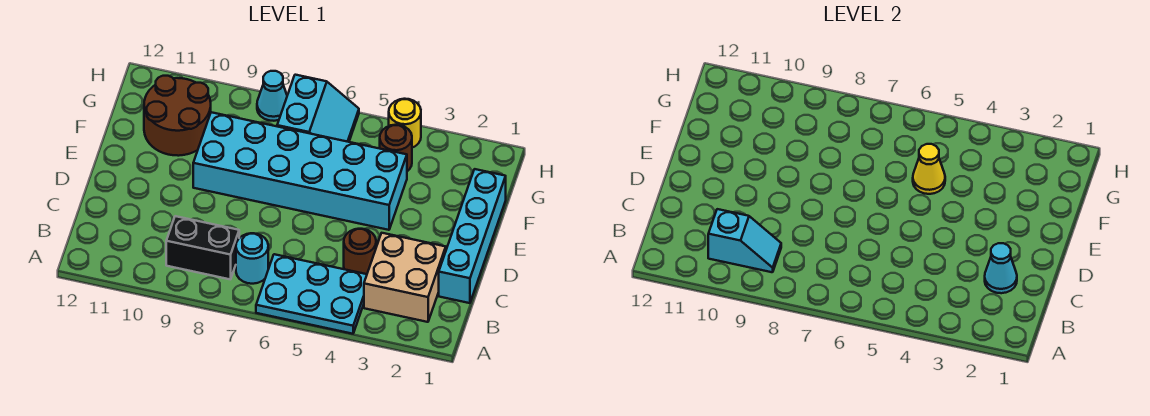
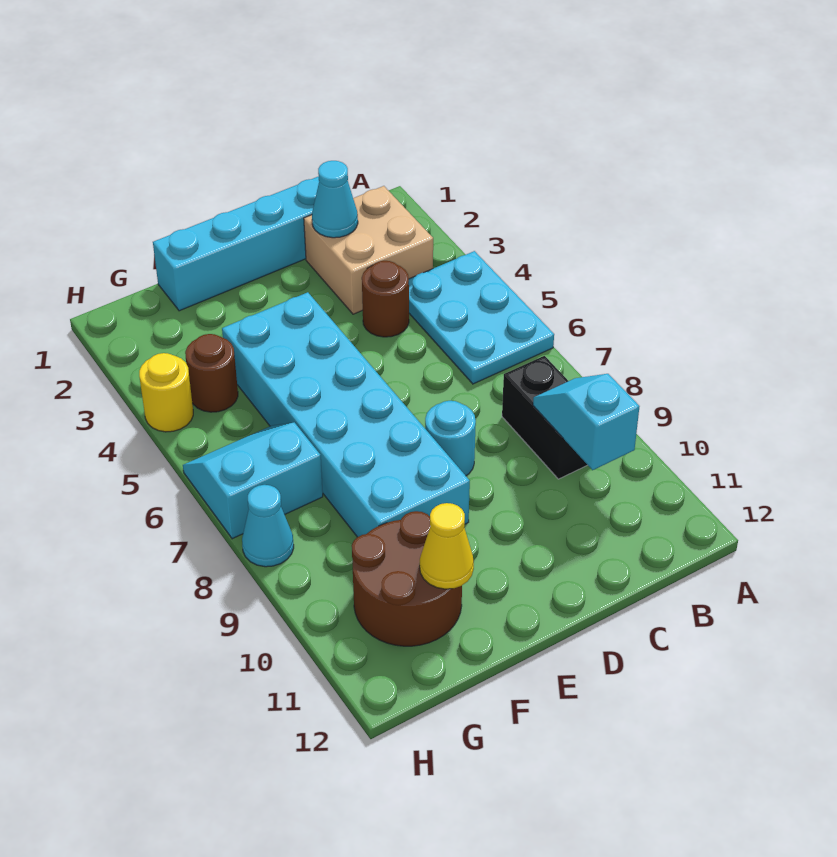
cyan 1x1 round brick [236,233,268,284] -> cyan 1x1 round brick moved to [425,401,476,476]
yellow 1x1 cone [913,144,945,194] -> yellow 1x1 cone moved to [420,503,474,589]

